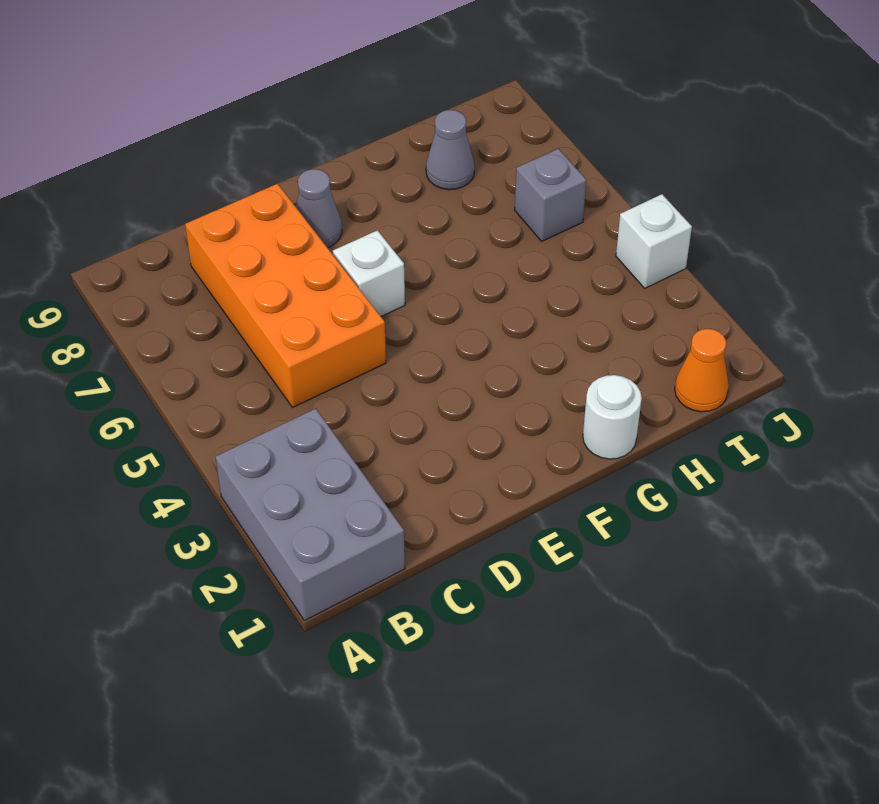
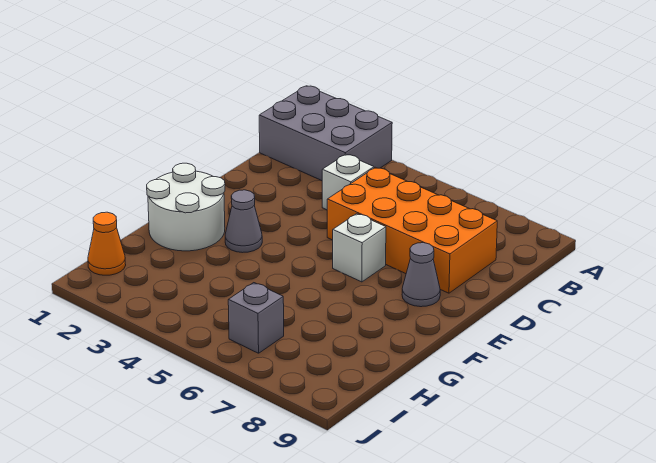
white 1x1 round brick [583,375,642,459] -> white 2x2 round brick [147,163,225,251]
grey 1x1 cone [426,110,475,190] -> grey 1x1 cone moved to [225,190,262,253]
white 1x1 brick [616,194,692,288] -> white 1x1 brick moved to [322,154,374,210]

